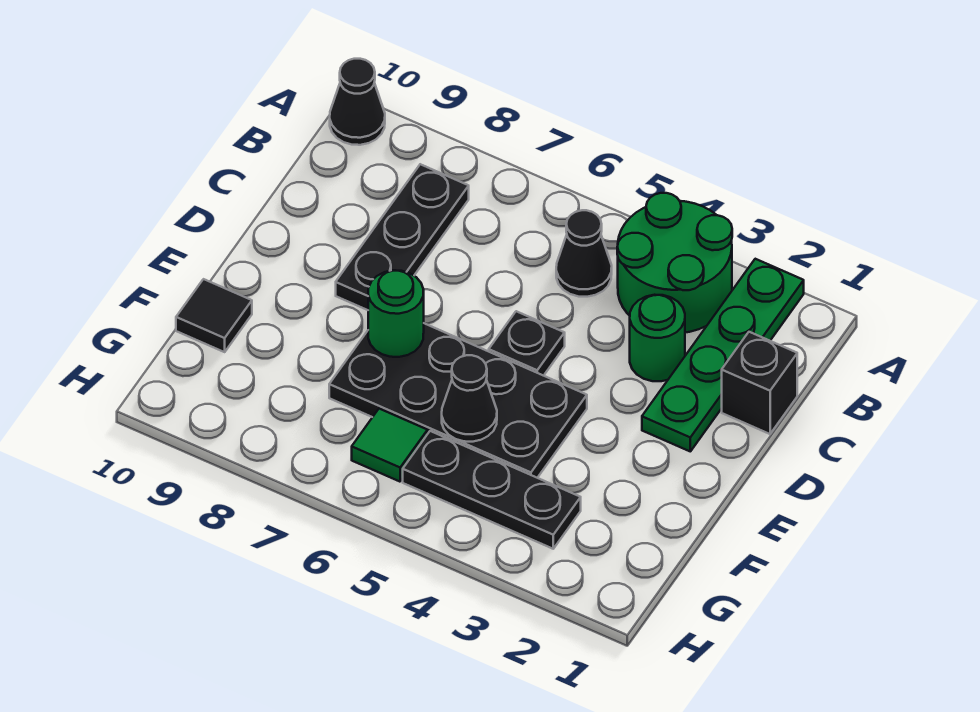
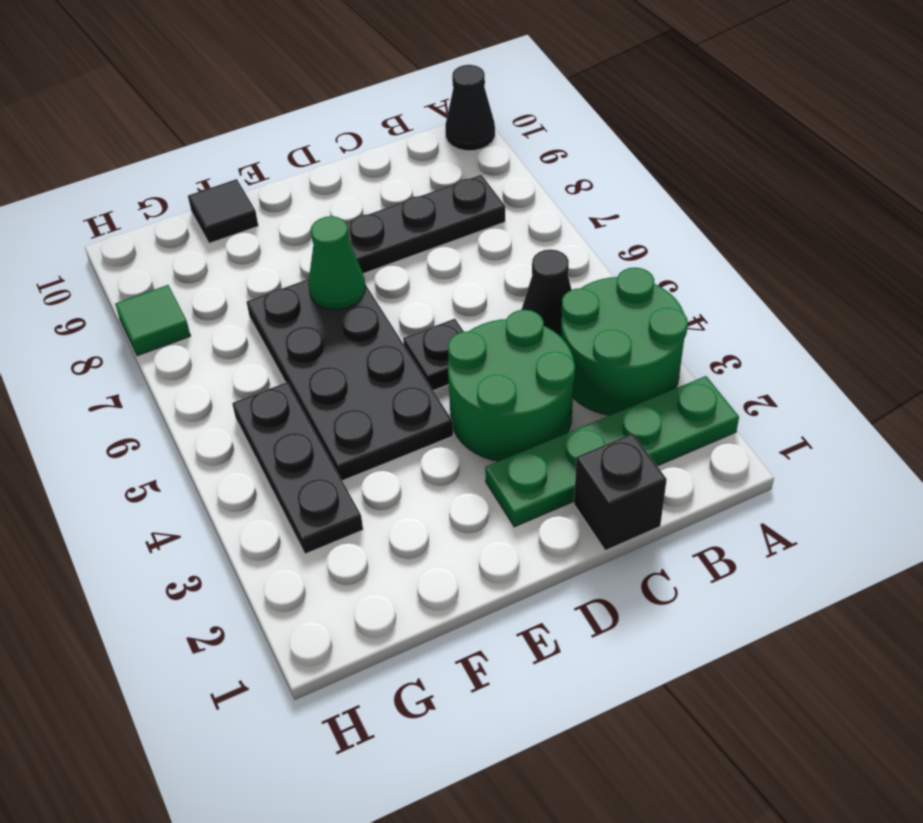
green 1x1 round brick [630,295,685,381] -> green 2x2 round brick [448,310,575,461]
green 1x1 round brick [368,270,424,357] -> green 1x1 cone [308,216,365,310]
black 1x1 cone [442,355,497,442] -> none
green 1x1 tile [352,409,428,482] -> green 1x1 tile moved to [115,285,191,356]

